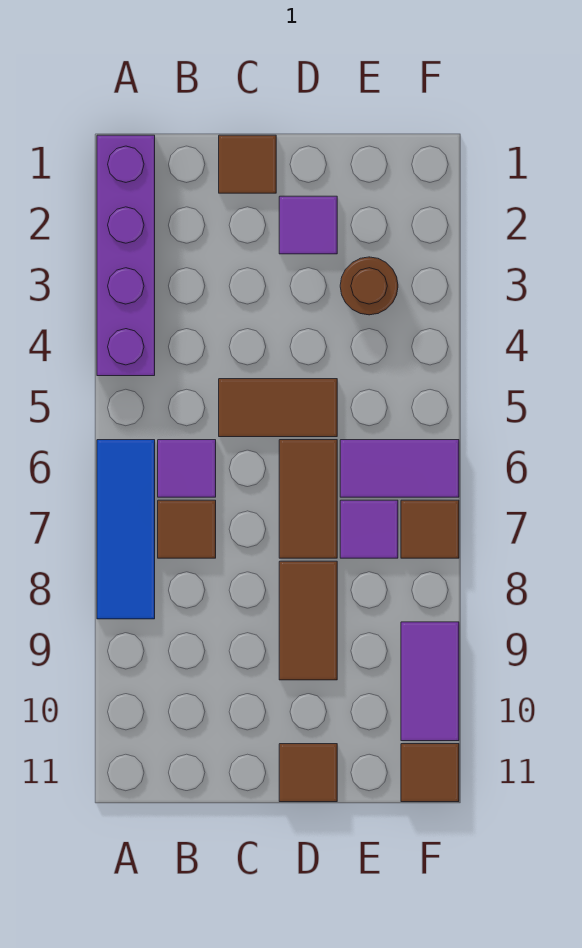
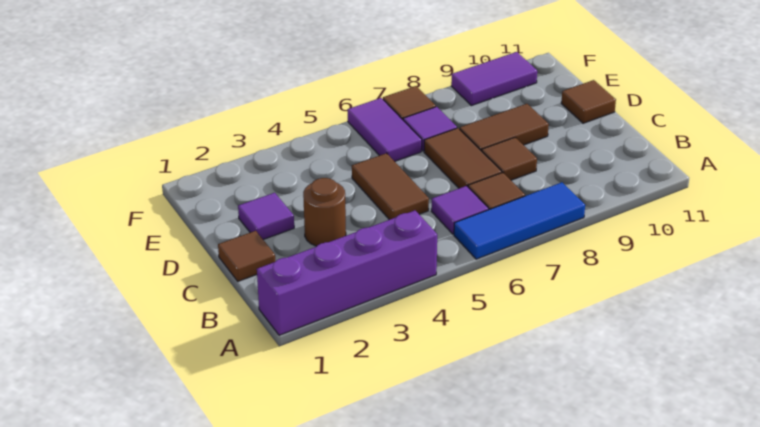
brown 1x2 tile [279,440,337,558] -> brown 1x2 tile turned to [424,128,502,188]
brown 1x1 round brick [340,257,398,315] -> brown 1x1 round brick moved to [303,178,346,246]
brown 1x1 tile [401,744,459,802] -> brown 1x1 tile moved to [482,137,537,180]

